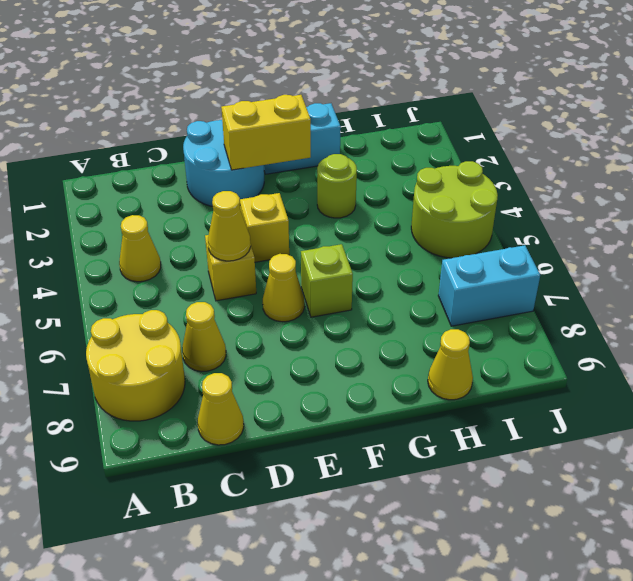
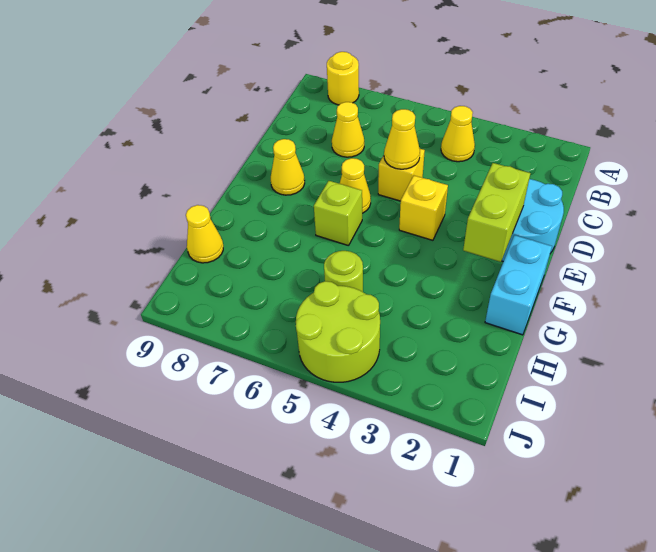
yellow 2x2 round brick [86,310,185,421] -> yellow 1x1 round brick [327,52,359,105]
yellow 1x1 cone [198,373,244,445] -> yellow 1x1 cone moved to [271,139,305,195]
yellow 1x2 brick [221,95,311,170] -> lime 1x2 brick [463,163,530,262]
lime 1x1 round brick [317,154,357,218] -> lime 1x1 round brick moved to [324,251,363,292]
cyan 1x2 brick [438,245,540,326] -> none

